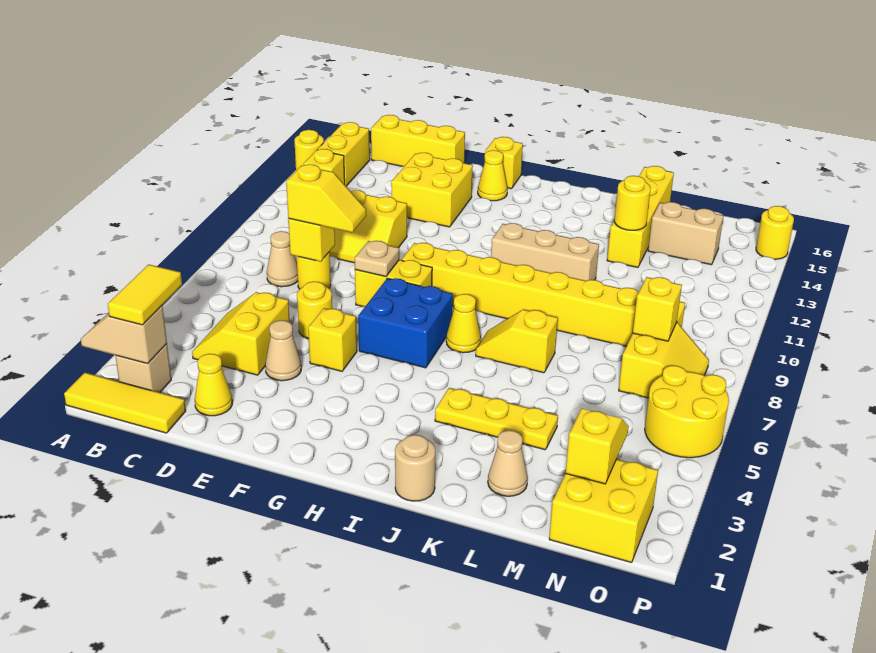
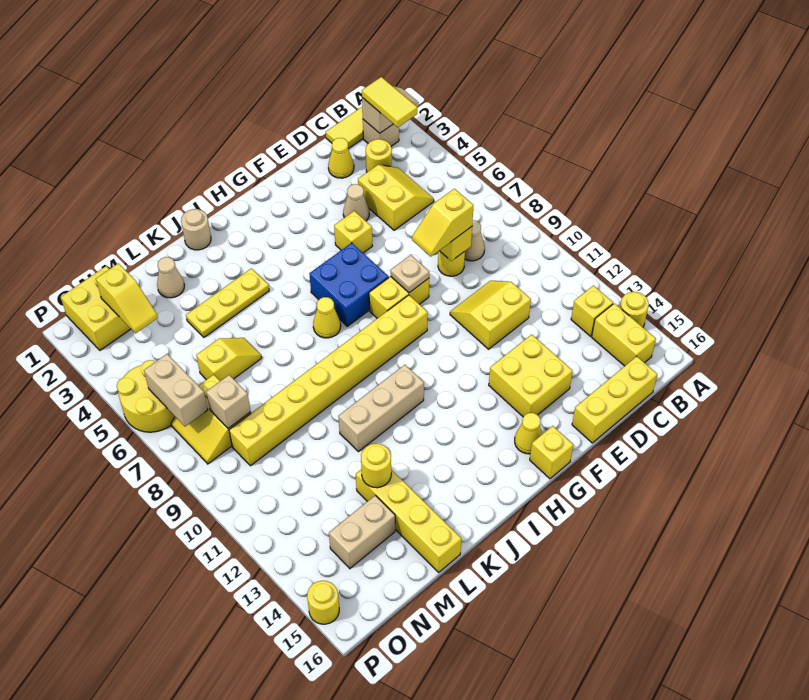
yellow 1x1 round brick [297,281,332,339] -> yellow 1x1 round brick moved to [366,139,392,172]
yellow 1x2 slope [476,310,558,373] -> yellow 1x2 slope moved to [196,338,262,381]
yellow 1x1 brick [633,277,682,341] -> tan 1x1 brick [206,375,251,428]
none -> tan 1x2 brick [144,354,208,426]

